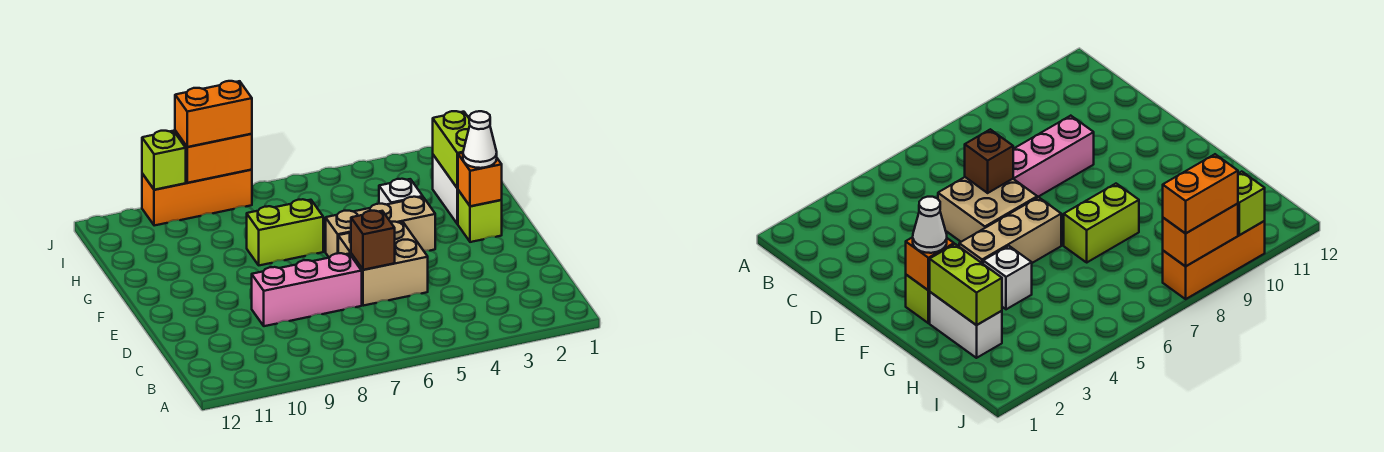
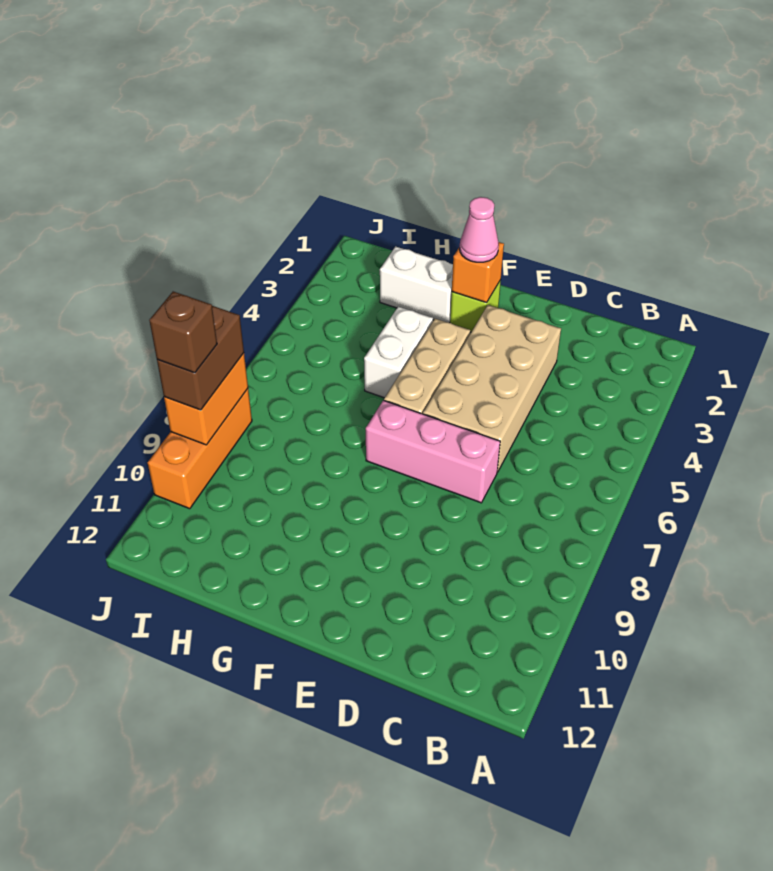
tan 2x2 brick [338,222,428,306] -> tan 2x4 brick [423,305,561,472]
brown 1x1 brick [351,211,395,270] -> brown 1x1 brick moved to [149,291,217,373]
pink 1x3 brick [252,253,362,326] -> pink 1x3 brick turned to [366,400,500,503]
white 1x1 cone [463,111,497,168] -> pink 1x1 cone [460,197,499,262]
lime 1x2 brick [433,111,470,188] -> none
white 1x1 brick [379,179,423,205] -> white 1x2 brick [364,307,433,398]
lime 1x2 brick [247,199,323,265] -> none
orange 1x2 brick [175,81,252,147] -> brown 1x2 brick [157,306,244,410]
lime 1x1 brick [142,131,186,190] -> none

